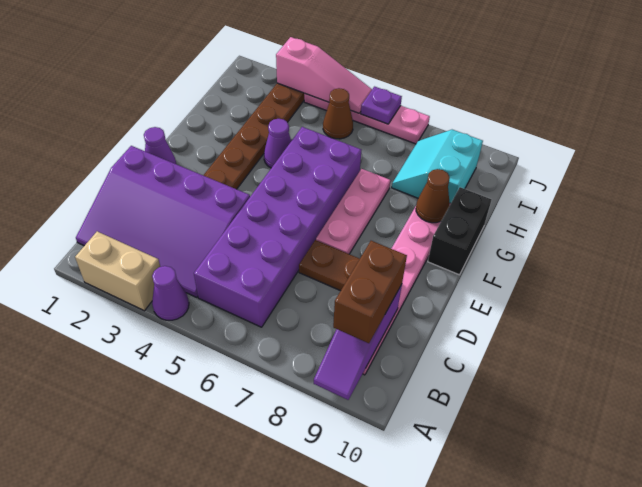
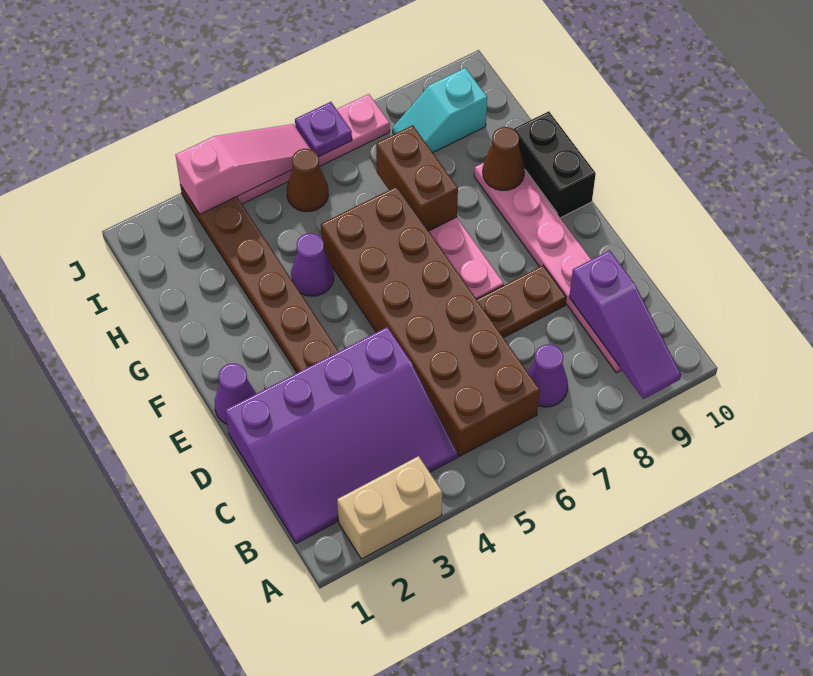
purple 1x1 cone [152,266,189,320] -> purple 1x1 cone moved to [528,344,568,407]
purple 2x6 brick [194,127,361,327] -> brown 2x6 brick [321,186,540,456]
brown 1x2 brick [333,241,407,343] -> brown 1x2 brick moved to [376,125,458,231]
cyan 2x2 slope [392,130,483,203] -> cyan 1x2 slope [393,68,487,152]

